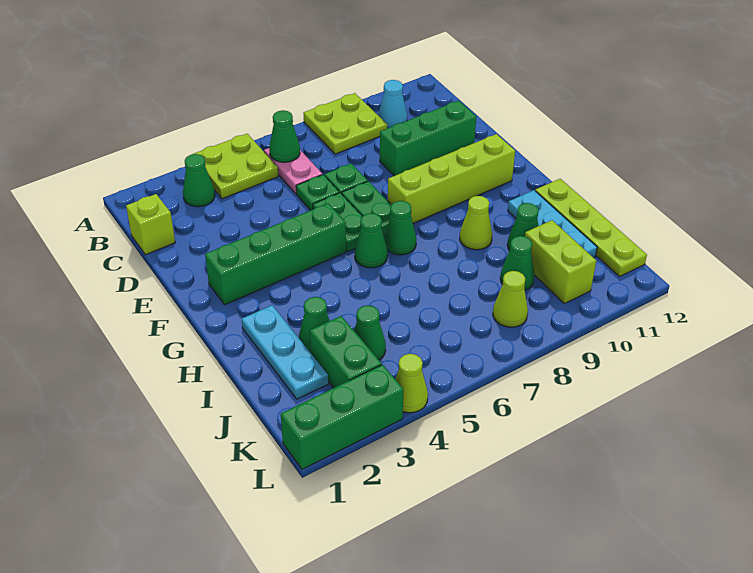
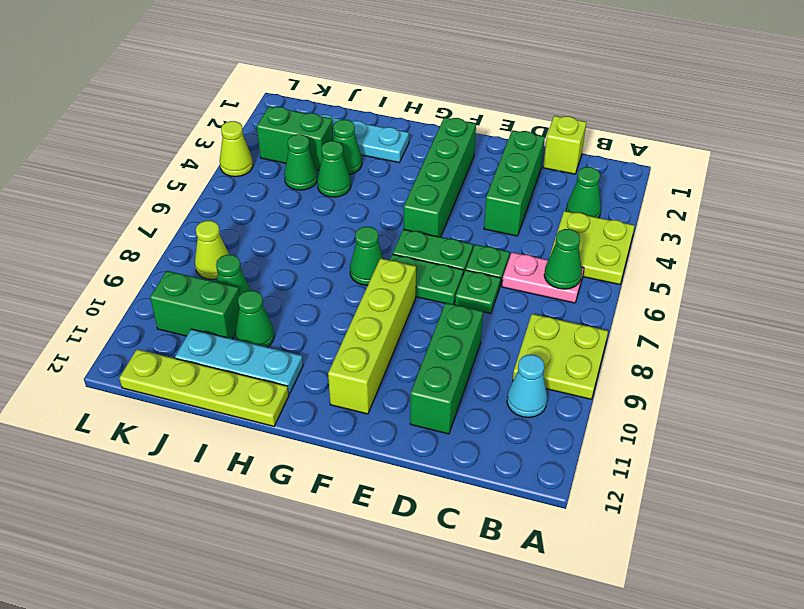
green 1x1 cone [355,213,388,268] -> green 1x1 cone moved to [317,141,351,197]
lime 1x1 cone [460,196,492,250] -> none
lime 1x2 brick [525,220,596,304] -> green 1x2 brick [150,271,240,339]
green 1x3 brick [281,365,403,469] -> green 1x3 brick moved to [484,130,545,236]

